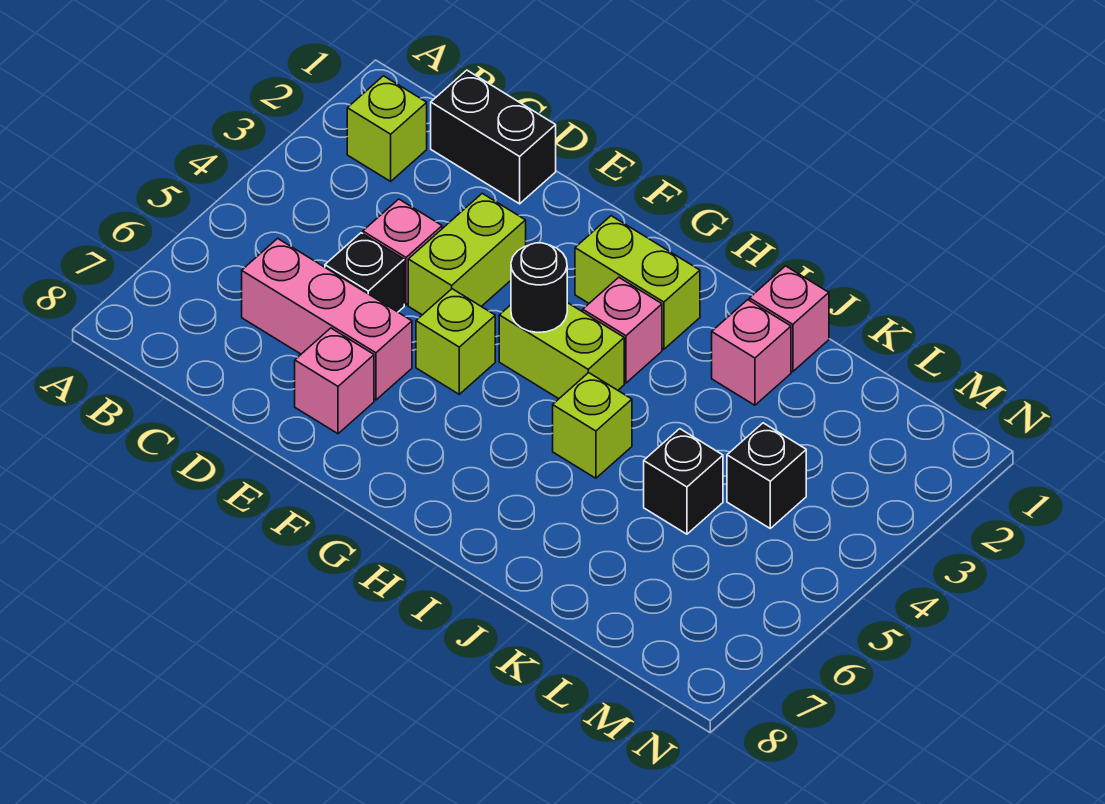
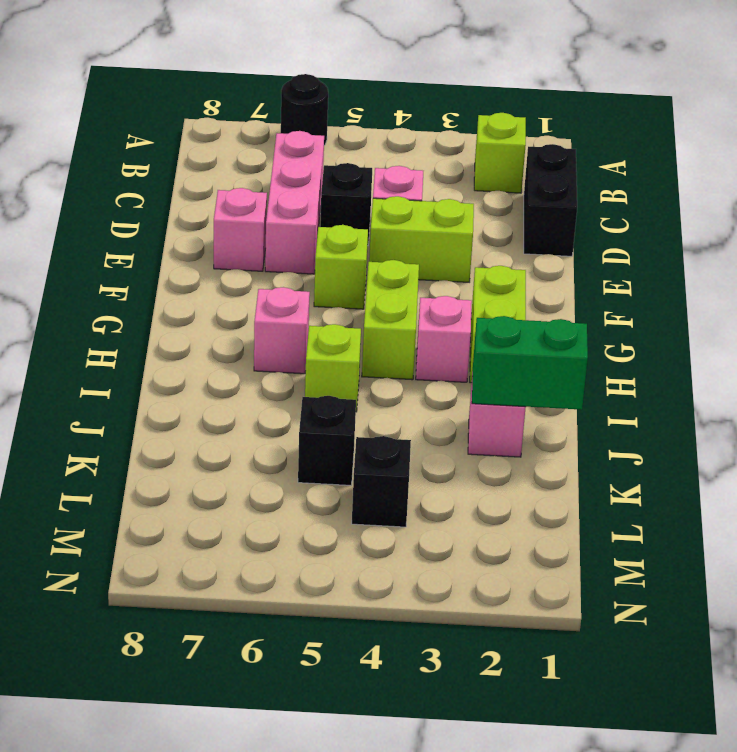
black 1x1 round brick [511,243,567,333] -> black 1x1 round brick moved to [281,74,328,145]
pink 1x1 brick [749,266,829,372] -> pink 1x1 brick moved to [254,287,310,374]
none -> green 1x2 brick [472,316,588,410]

